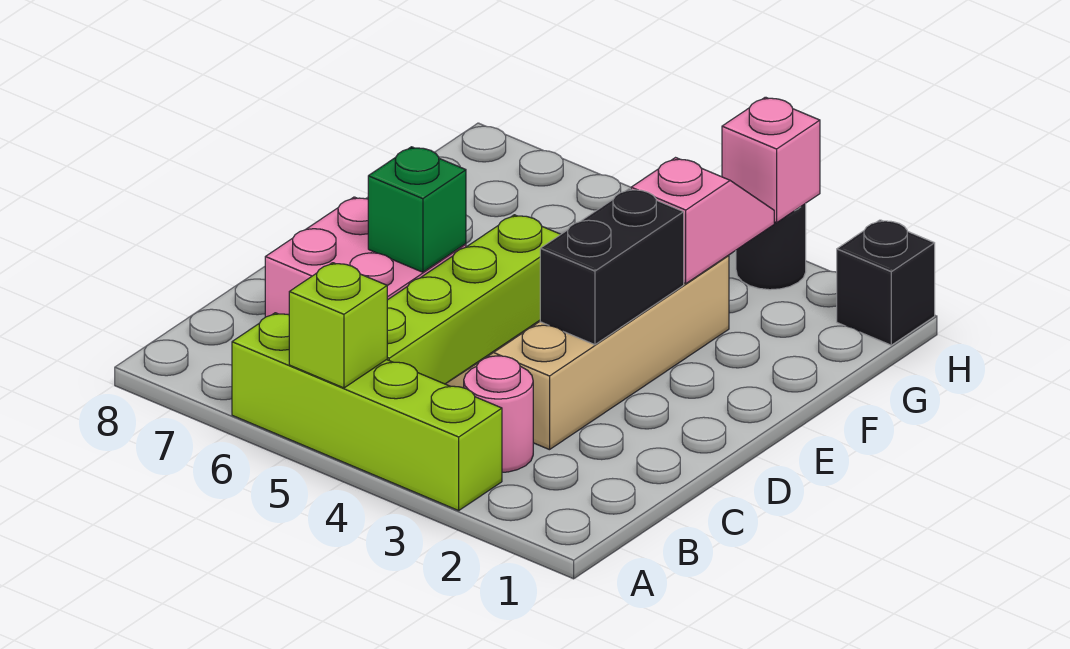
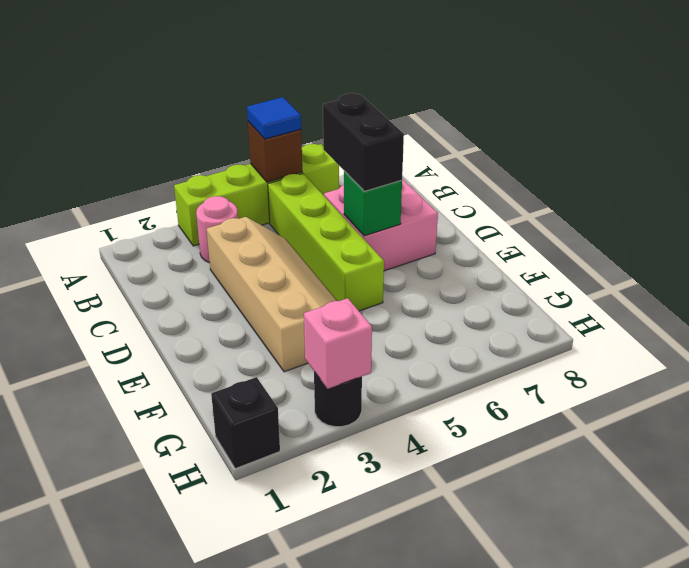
lime 1x1 brick [289,263,387,388] -> brown 1x1 brick [248,122,302,182]
none -> blue 1x1 tile [247,97,301,139]
black 1x2 brick [540,189,684,345] -> black 1x2 brick moved to [323,93,404,191]
pink 1x2 slope [631,158,774,284] -> none

